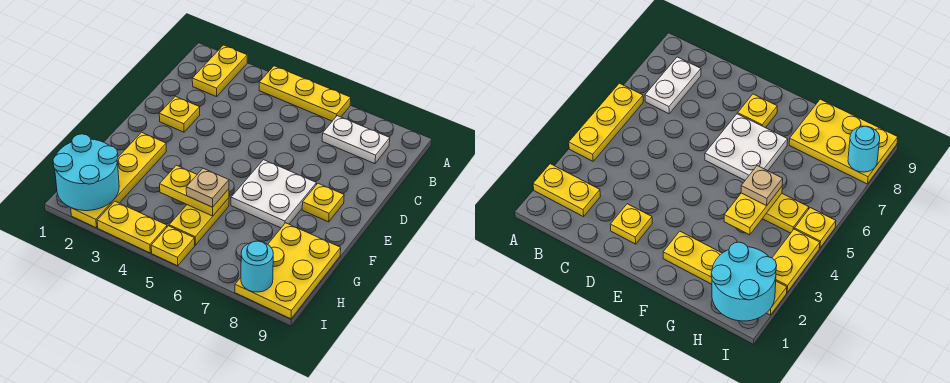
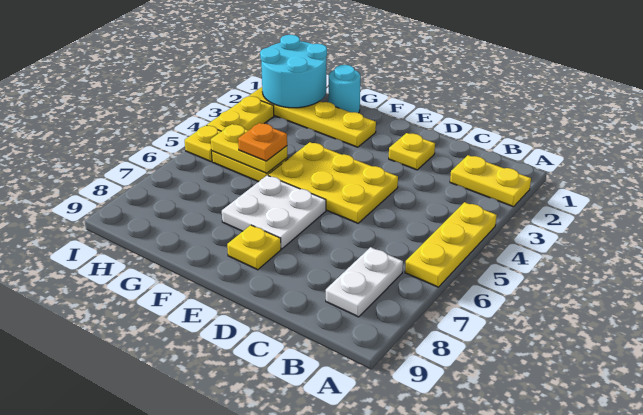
yellow 1x2 plate [160,165,229,216] -> yellow 1x2 plate turned to [211,124,288,173]
tan 1x1 plate [186,168,229,207] -> orange 1x1 plate [238,123,287,161]
yellow 2x3 plate [235,223,341,319] -> yellow 2x3 plate moved to [268,142,398,223]
cyan 1x1 round brick [241,241,273,292] -> cyan 1x1 round brick moved to [328,65,361,113]

